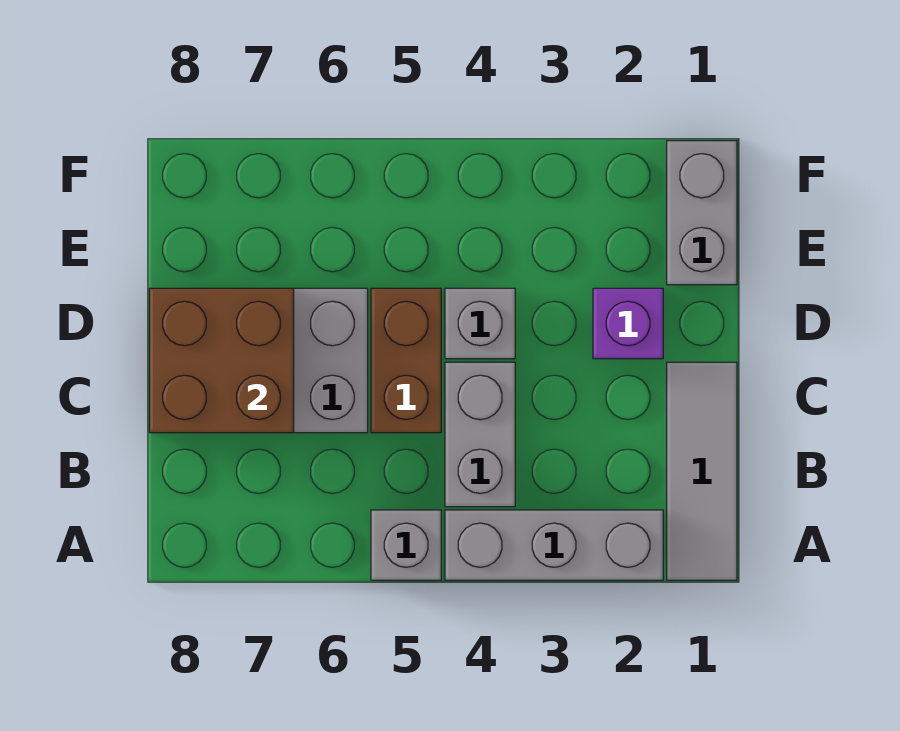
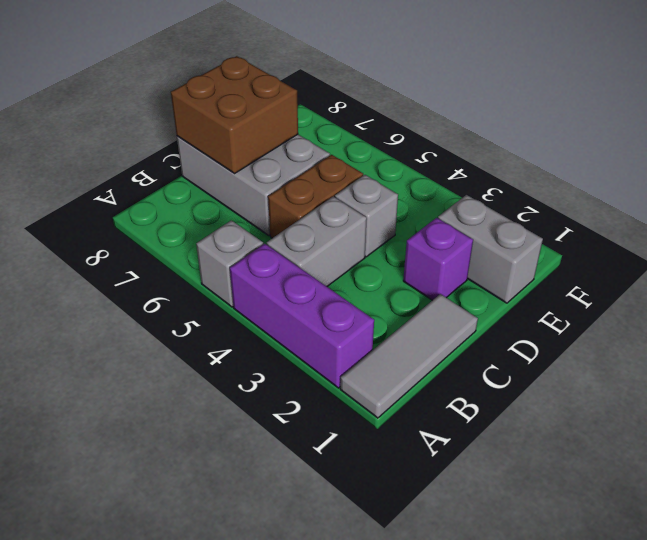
grey 1x3 brick [445,510,663,580] -> purple 1x3 brick [230,244,374,388]
grey 1x2 brick [667,141,737,285] -> grey 1x2 brick turned to [438,195,543,303]

